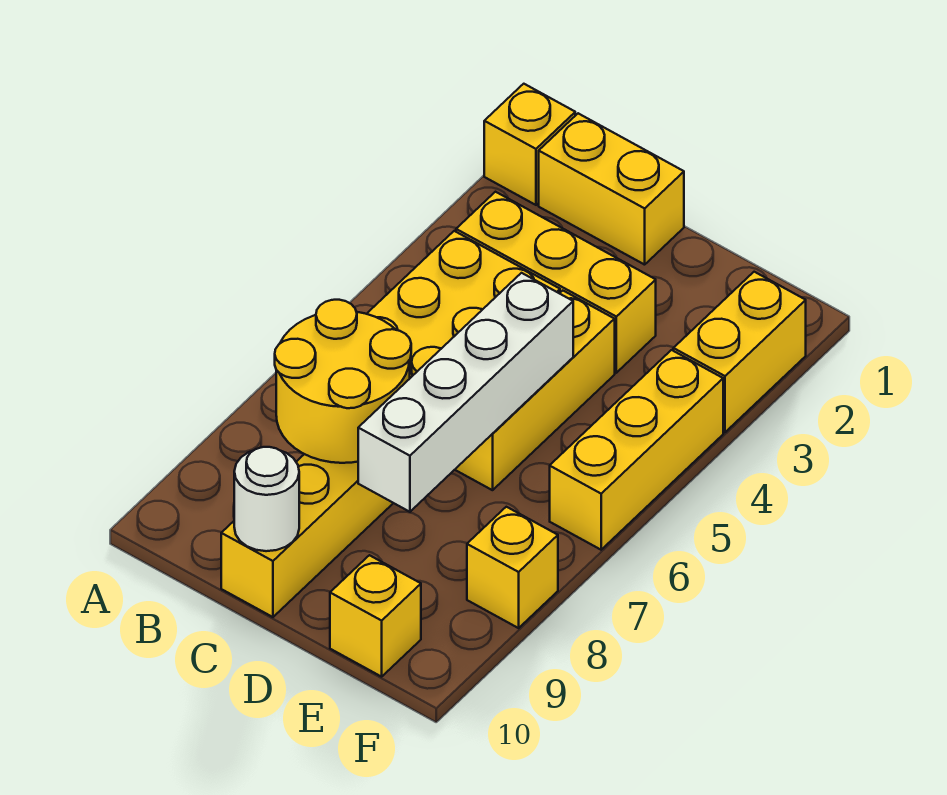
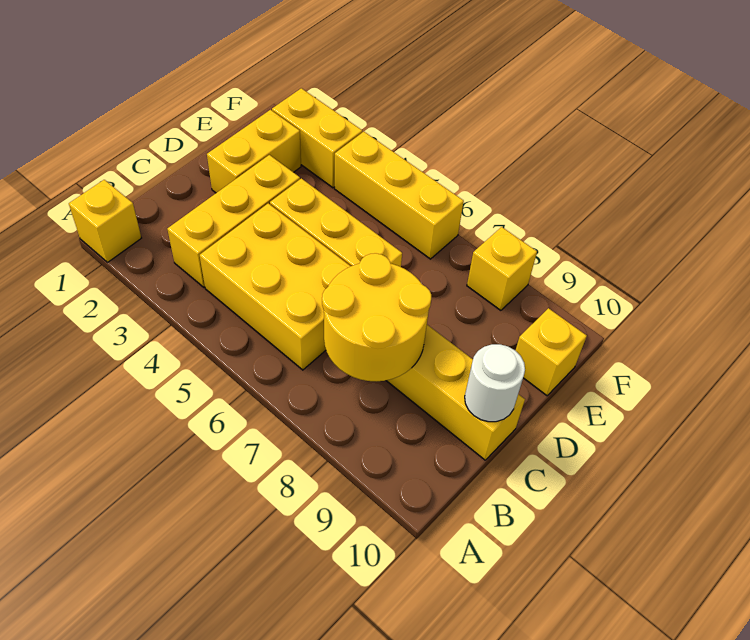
yellow 1x2 brick [539,113,684,265] -> yellow 1x2 brick moved to [207,110,301,193]
white 1x4 brick [358,273,573,512] -> none

